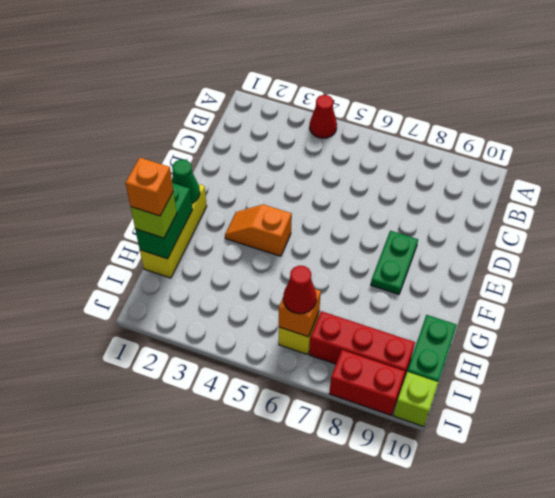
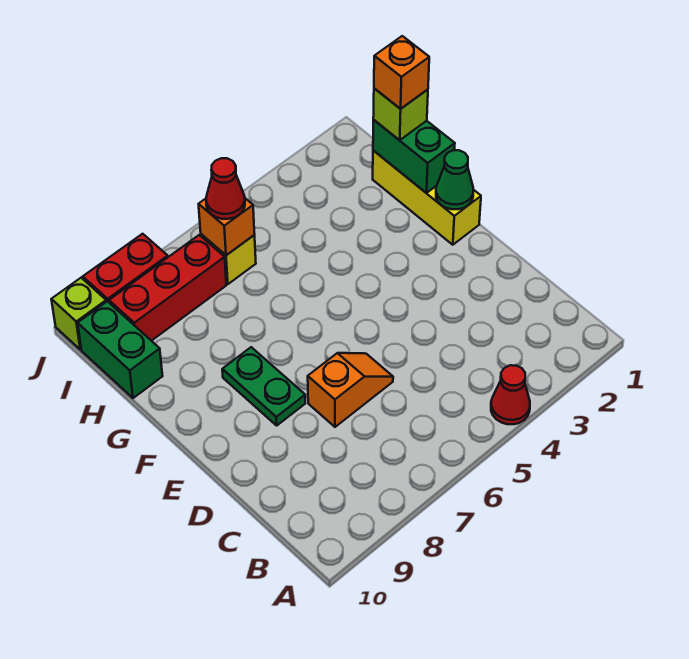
orange 1x2 slope [225,204,292,256] -> orange 1x2 slope moved to [308,353,393,427]

